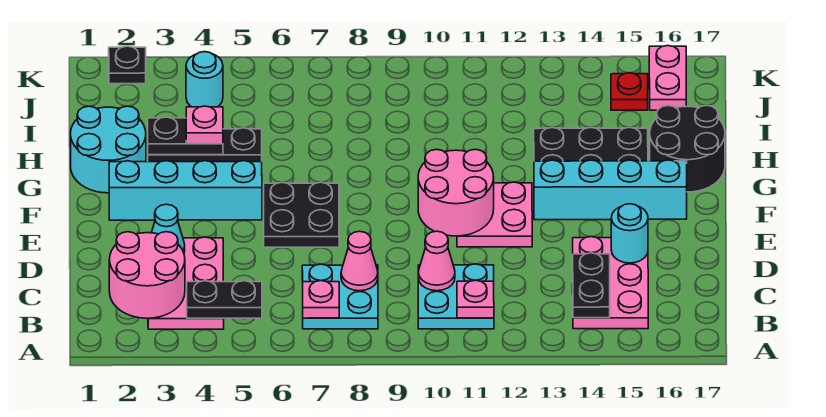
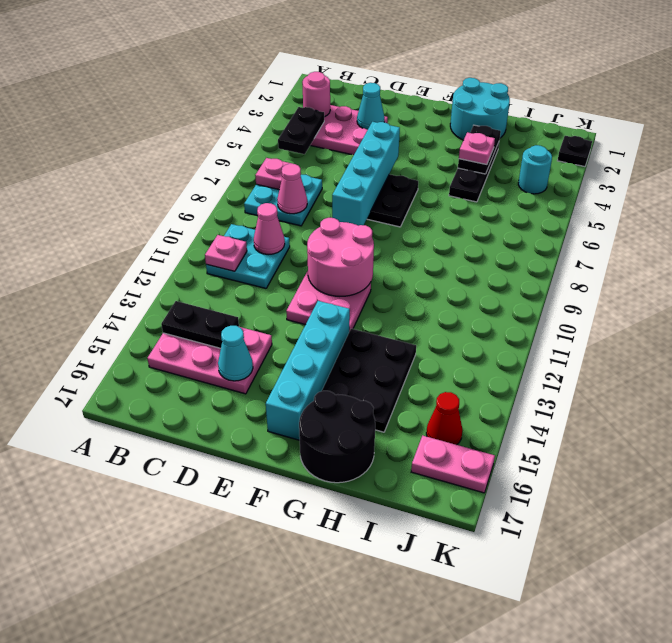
pink 2x2 round brick [109,232,185,319] -> pink 1x1 round brick [303,72,330,117]
cyan 1x1 round brick [611,204,648,263] -> cyan 1x1 cone [218,326,253,381]
cyan 1x4 brick [109,161,262,220] -> cyan 1x4 brick moved to [332,122,400,226]
red 1x1 plate [611,73,648,110] -> red 1x1 cone [426,392,463,445]

